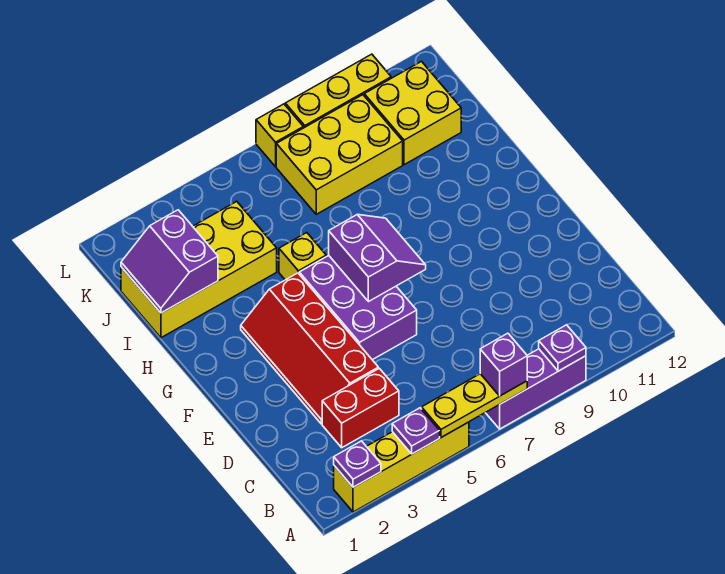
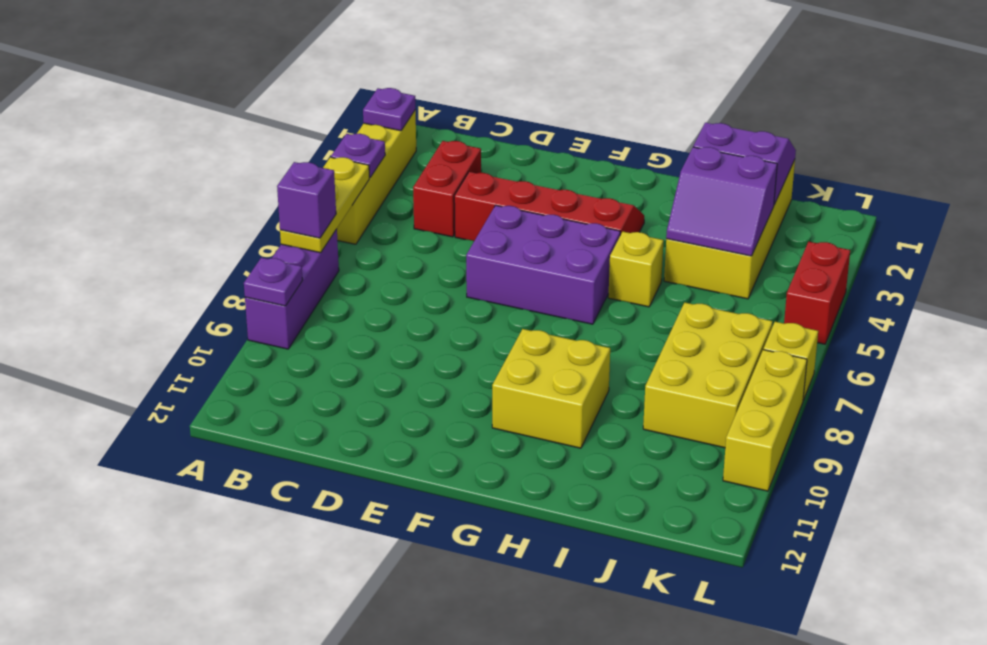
purple 2x2 slope [329,215,426,302] -> purple 2x2 slope moved to [666,147,777,256]
yellow 2x2 brick [364,62,461,165] -> yellow 2x2 brick moved to [492,329,610,448]
none -> red 1x2 brick [784,242,850,344]

